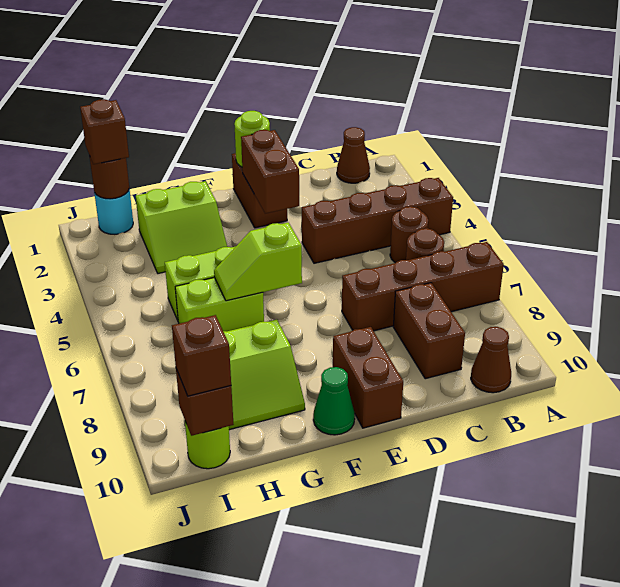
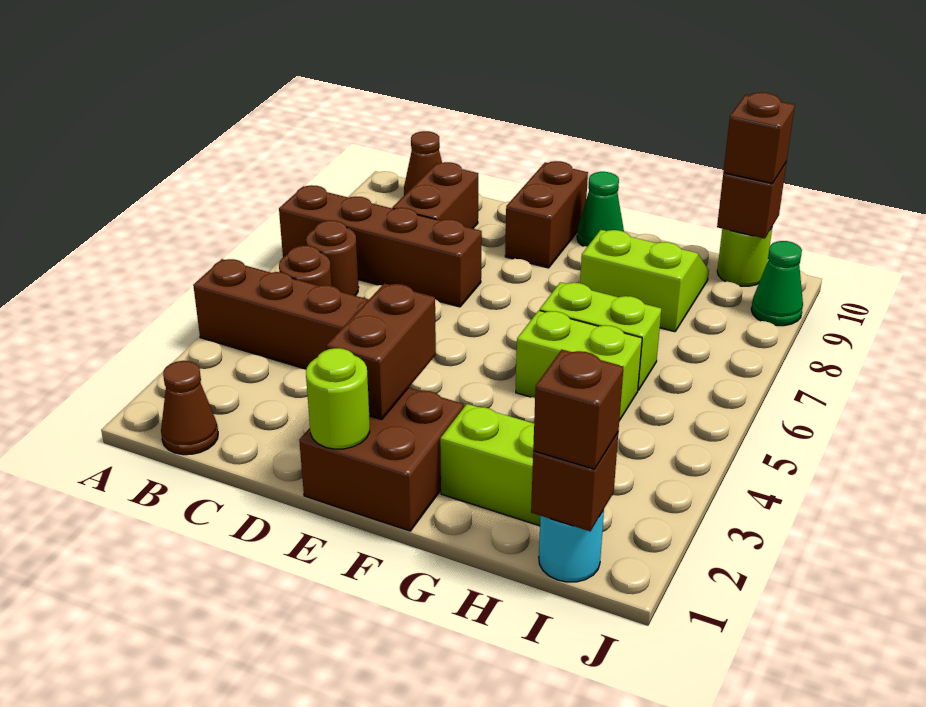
brown 1x2 brick [232,153,287,228] -> brown 2x2 brick [299,388,463,531]
lime 1x2 slope [214,223,302,301] -> none
brown 1x1 round brick [90,158,129,199] -> brown 1x1 brick [531,433,618,531]
none -> green 1x1 cone [751,241,803,326]

